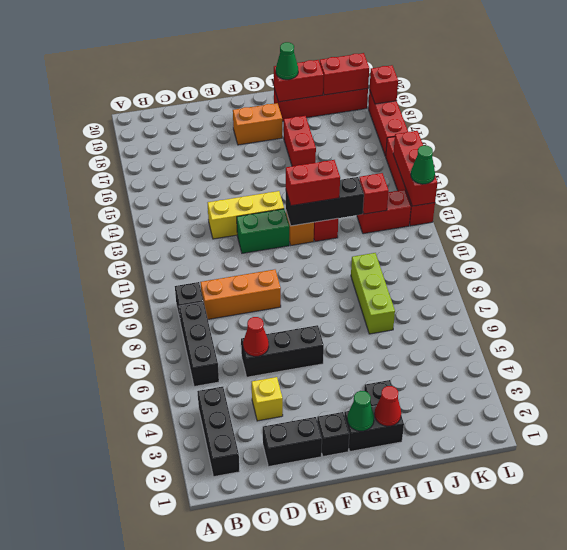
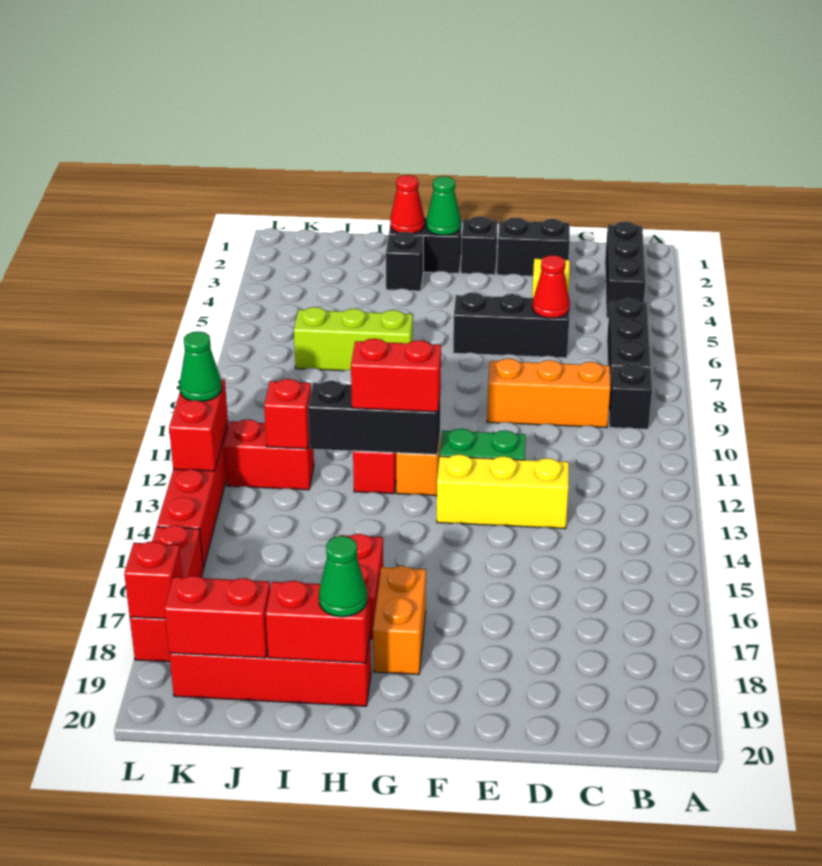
orange 1x2 brick [233,103,282,145] -> orange 1x2 brick turned to [373,566,426,675]
lime 1x3 brick [351,253,395,334] -> lime 1x3 brick turned to [294,307,413,371]
red 1x3 brick [393,131,437,206] -> red 1x2 brick [169,379,228,471]

